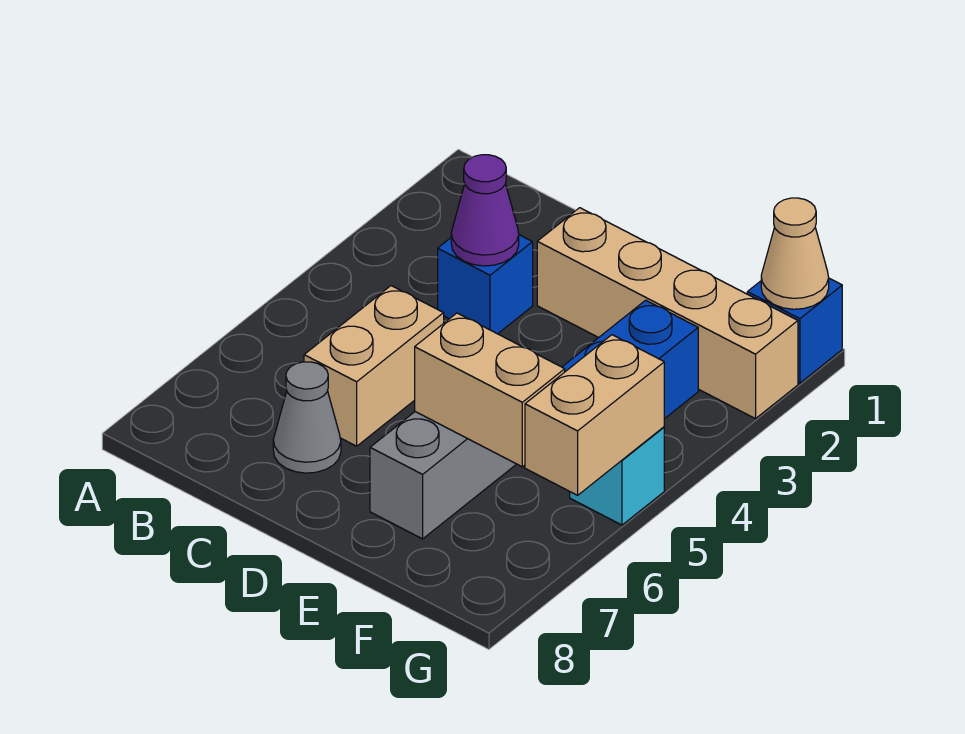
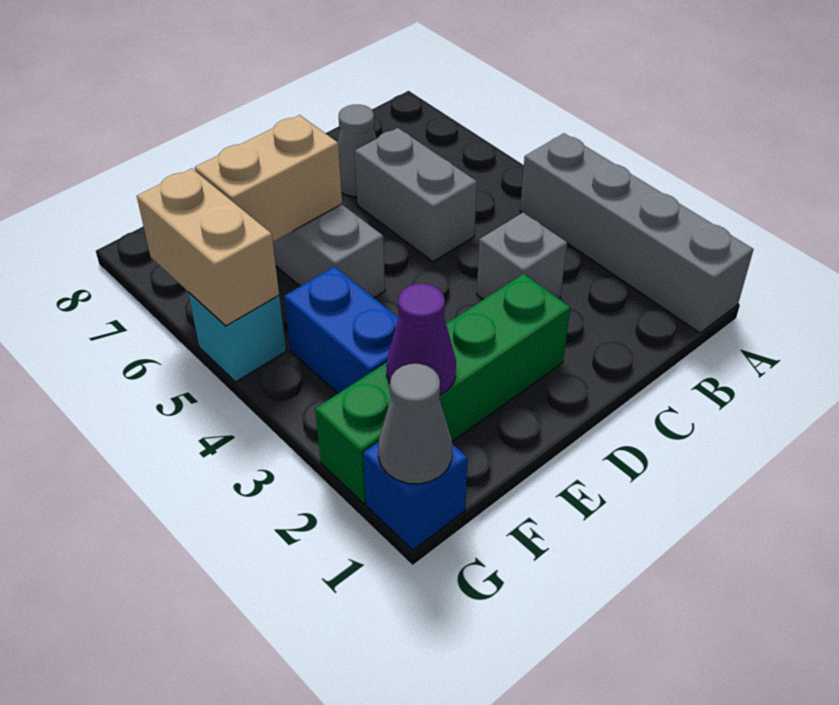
none -> grey 1x4 brick [520,133,754,333]
blue 1x1 brick [438,235,533,334] -> grey 1x1 brick [477,213,567,300]
purple 1x1 cone [451,155,519,266] -> purple 1x1 cone moved to [386,284,456,394]
tan 1x2 brick [304,286,444,446] -> grey 1x2 brick [355,128,477,262]
tan 1x4 brick [537,208,798,419] -> green 1x4 brick [315,274,570,504]
tan 1x1 cone [761,198,829,309] -> grey 1x1 cone [378,364,452,484]

